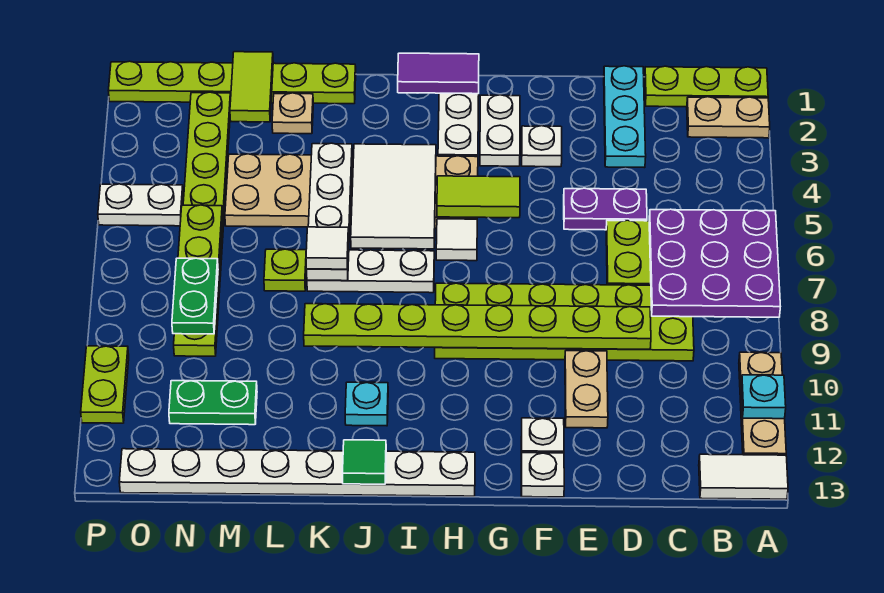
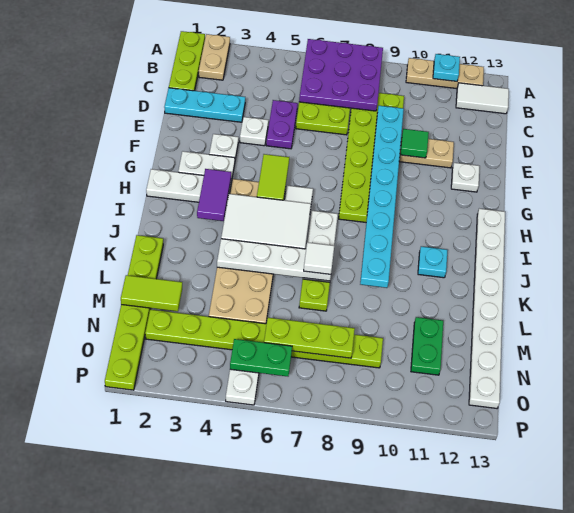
white 1x2 tile [699,454,788,499] -> white 1x2 tile turned to [456,83,509,114]
lime 1x8 plate [304,304,651,349] -> cyan 1x8 plate [360,106,404,288]
white 1x1 plate [521,453,564,497] -> white 1x1 plate moved to [240,117,268,146]
purple 1x2 tile [398,53,479,94] -> purple 1x2 tile moved to [197,169,231,221]
green 1x1 tile [343,440,386,484] -> green 1x1 tile moved to [400,129,429,158]
tan 1x1 plate [272,93,313,134] -> none
green 1x2 plate [172,258,218,334] -> green 1x2 plate moved to [230,339,292,376]
lime 1x2 plate [81,346,129,423] -> none

